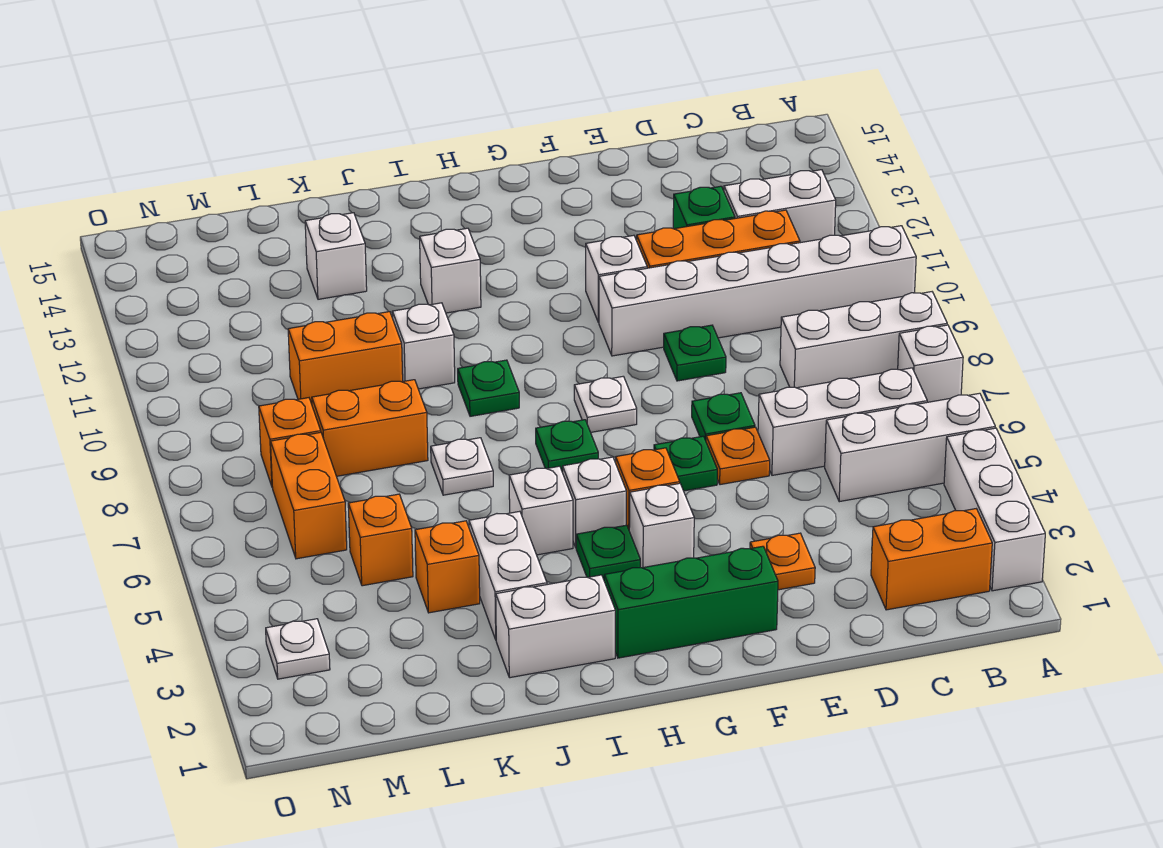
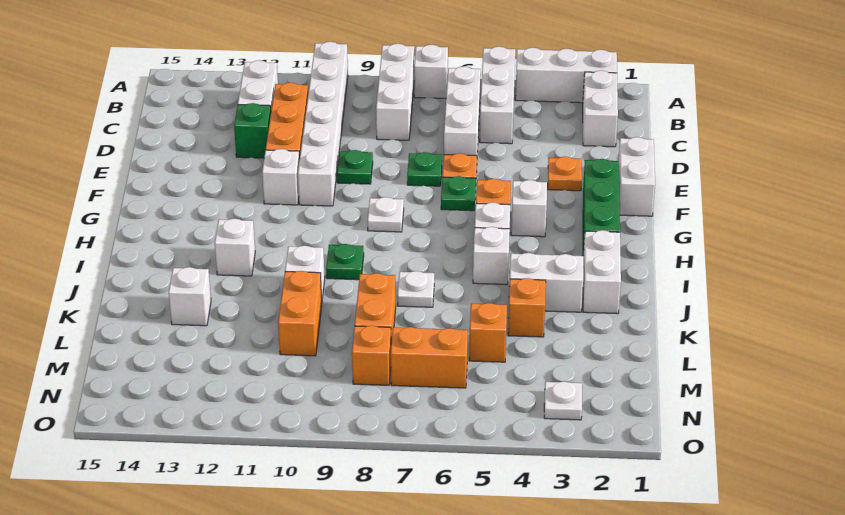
orange 1x2 brick [871,509,992,610] -> white 1x2 brick [583,70,618,147]
none -> white 1x2 brick [618,137,655,216]
green 1x1 plate [576,525,640,579] -> none
green 1x1 plate [536,420,598,472] -> none

